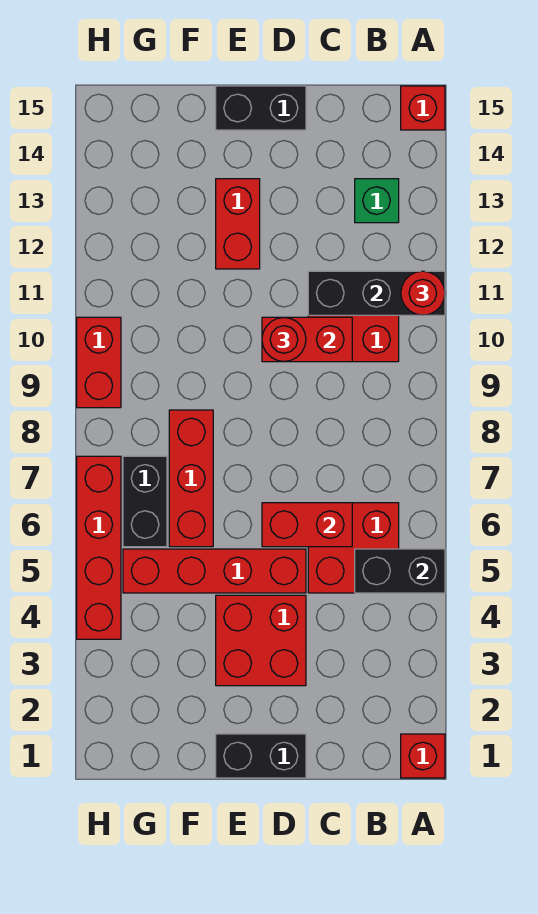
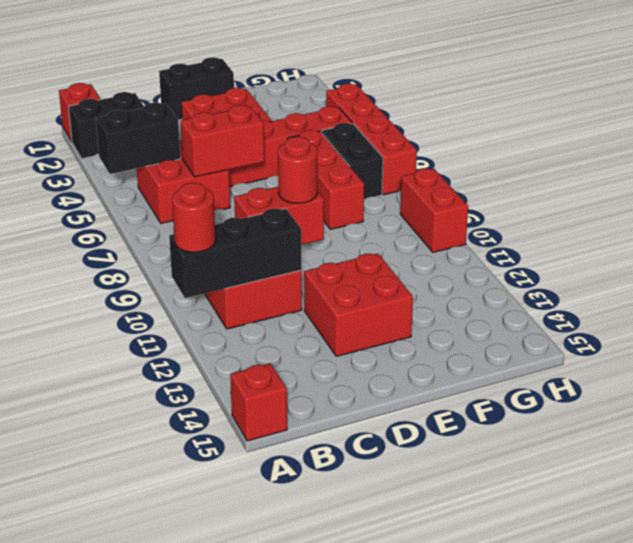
green 1x1 brick [355,179,399,223] -> none
black 1x2 brick [216,86,306,130] -> black 1x2 brick moved to [68,92,144,159]
red 1x2 brick [216,179,260,269] -> red 2x2 brick [304,253,413,356]

